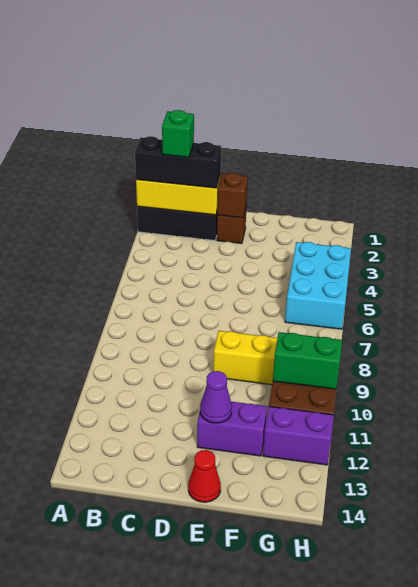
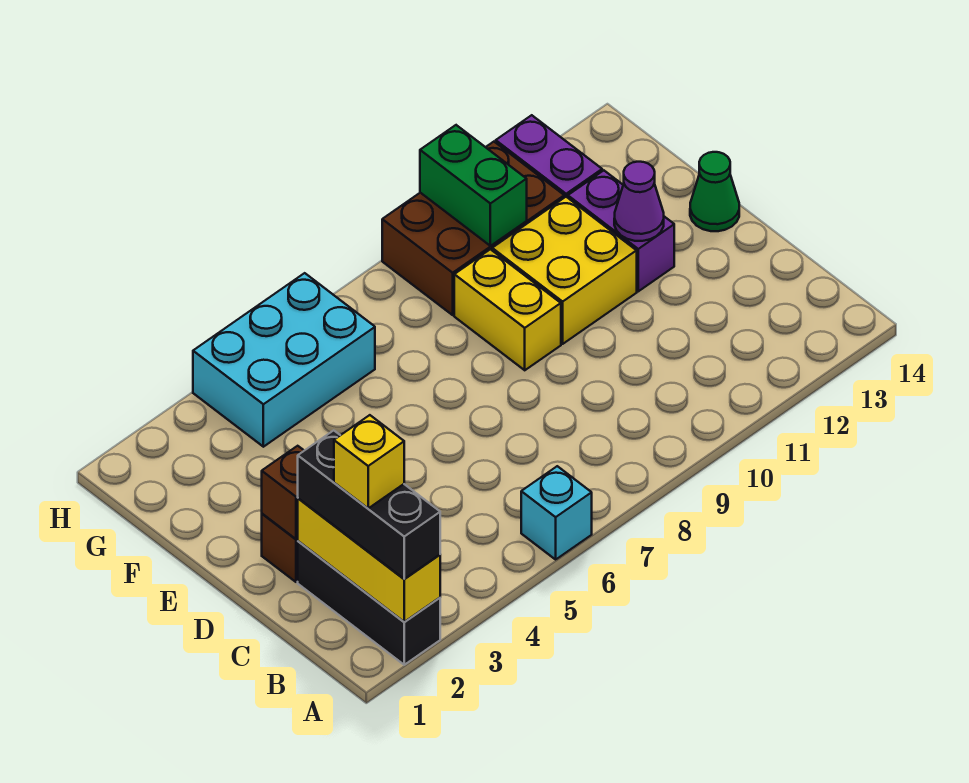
none -> cyan 1x1 brick [521,466,592,559]
green 1x1 brick [162,110,194,157] -> yellow 1x1 brick [334,415,404,508]
none -> yellow 2x2 brick [492,197,637,344]
red 1x1 cone [188,450,221,502] -> green 1x1 cone [690,152,739,231]

